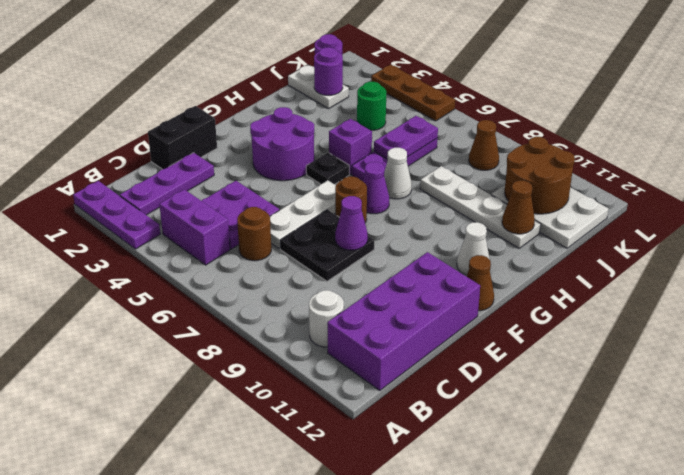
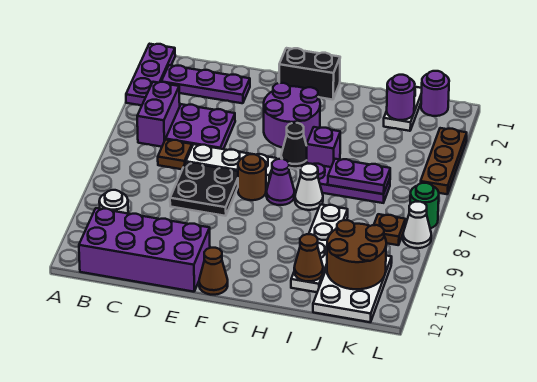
brown 1x1 round brick [237,207,271,261] -> brown 1x1 plate [158,140,192,169]
black 1x2 brick [148,106,217,169] -> black 1x2 brick moved to [279,48,340,100]
purple 1x1 cone [335,196,368,250] -> none
black 1x1 plate [306,153,349,184] -> black 1x1 cone [281,123,307,169]
white 1x1 cone [457,222,490,275] -> white 1x1 cone moved to [403,202,431,248]
green 1x1 round brick [357,82,386,130] -> green 1x1 round brick moved to [410,183,439,228]
brown 1x1 cone [469,120,499,170] -> brown 1x1 plate [374,214,405,245]

